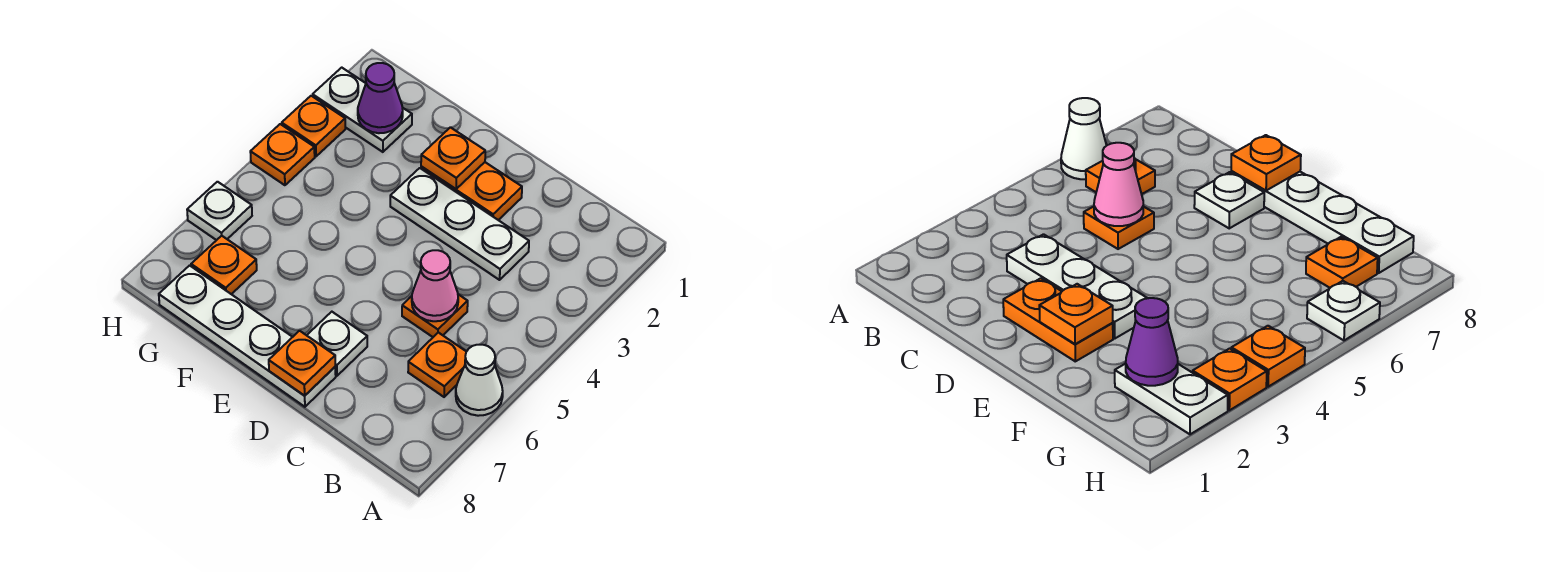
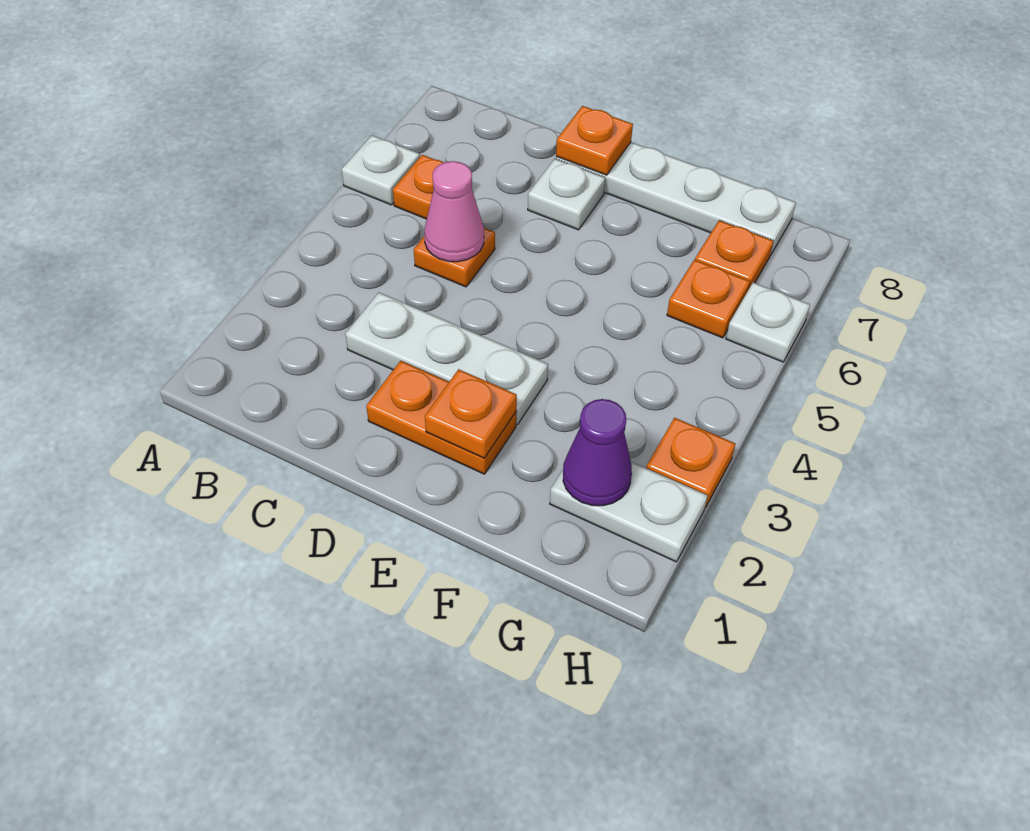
white 1x1 cone [456,345,503,416] -> white 1x1 plate [342,135,420,205]
orange 1x1 plate [250,124,315,185] -> orange 1x1 plate moved to [667,260,750,338]

